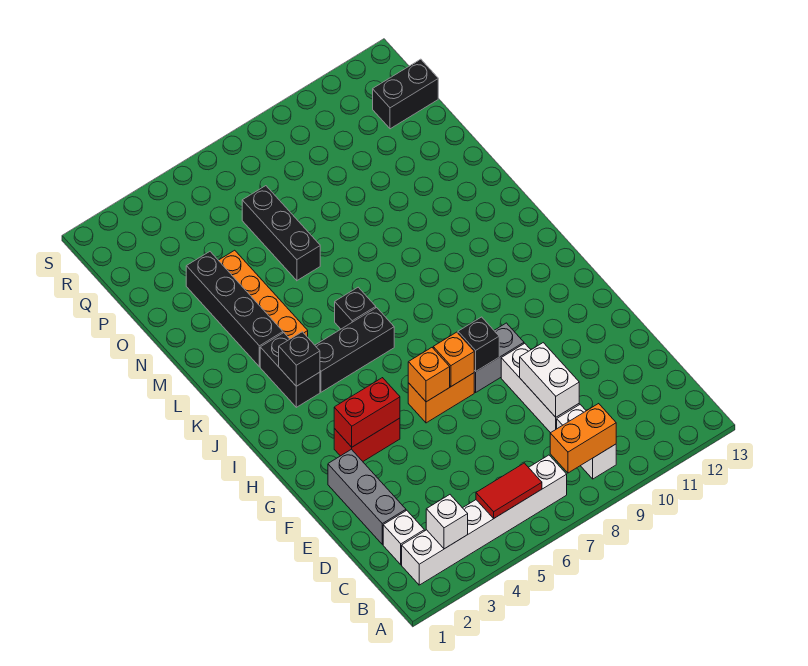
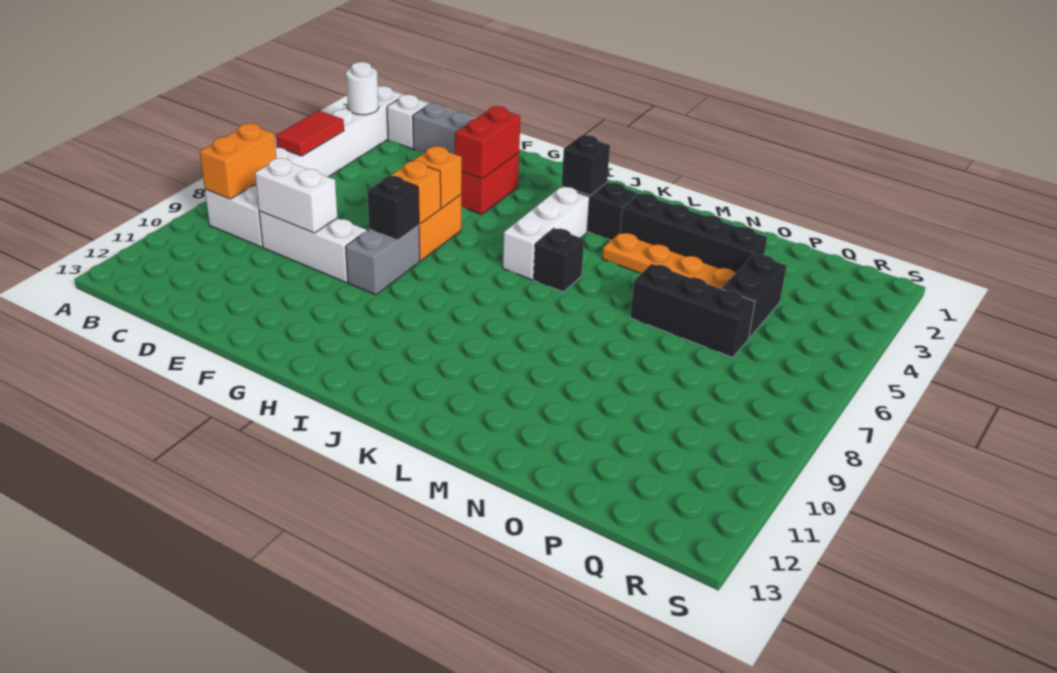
white 1x1 brick [426,495,468,549] -> white 1x1 round brick [346,62,379,115]
black 1x3 brick [315,308,394,392] -> white 1x3 brick [503,187,589,280]
black 1x2 brick [373,59,438,129] -> black 1x2 brick moved to [722,254,786,338]

